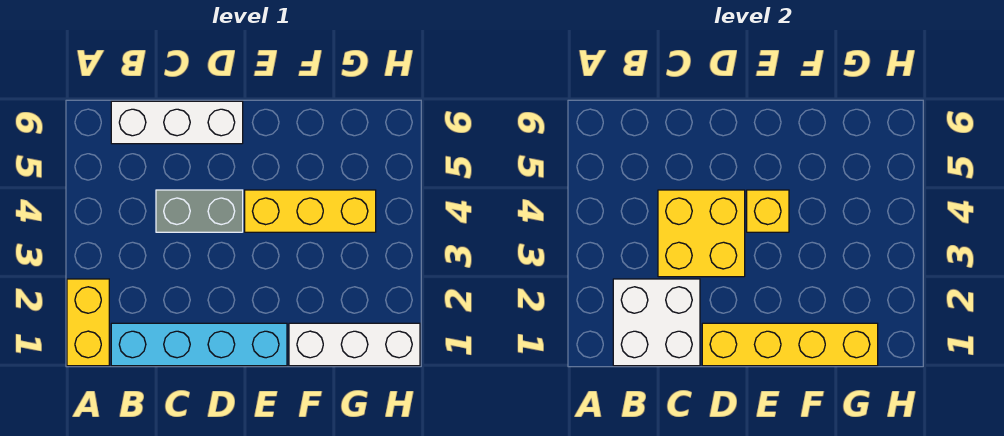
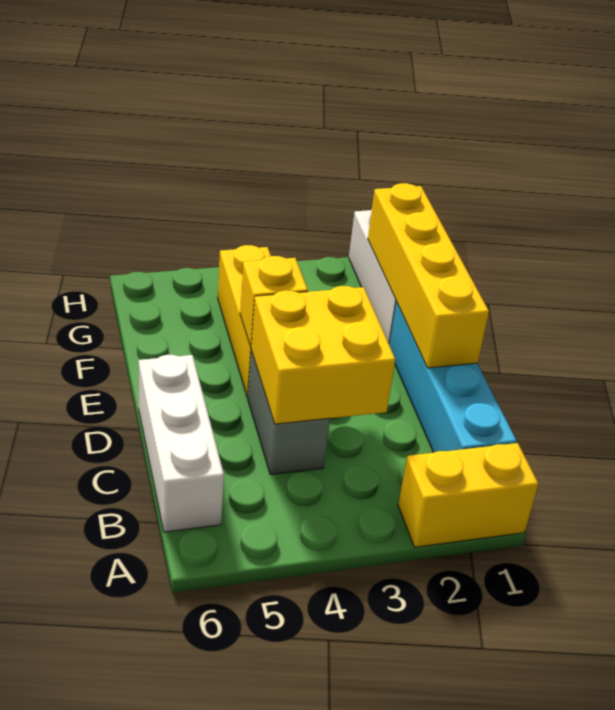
white 2x2 brick [613,279,700,366] -> none

